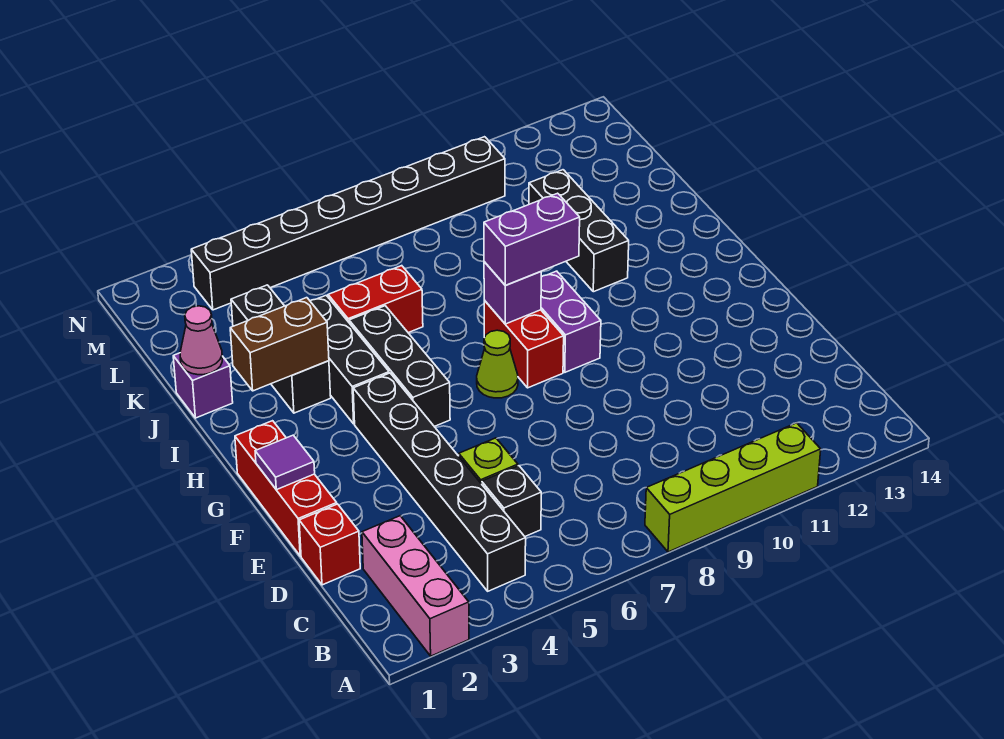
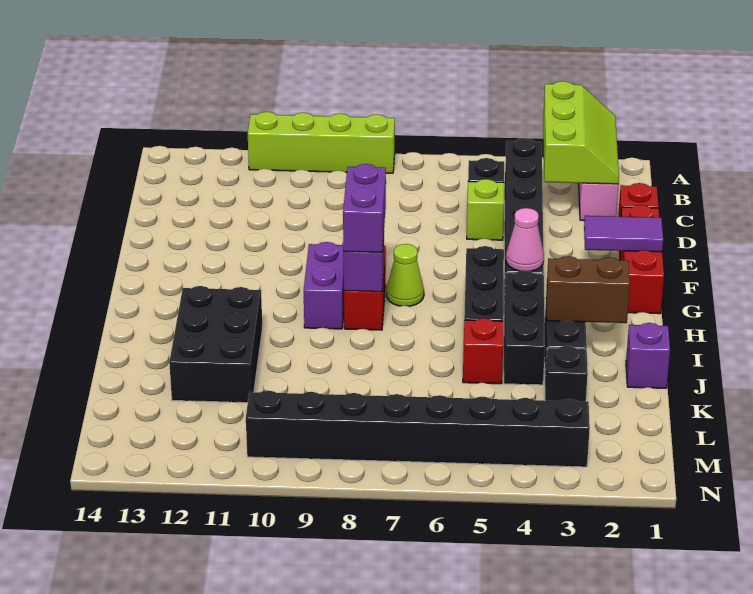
none -> lime 2x3 slope [543,81,619,184]
purple 1x1 tile [255,435,315,490] -> purple 1x2 tile [584,216,663,252]
purple 1x2 brick [484,193,580,285] -> purple 1x2 brick turned to [343,164,386,252]
black 1x3 brick [529,170,629,292] -> black 2x3 brick [169,286,262,403]
pink 1x1 cone [180,306,222,375] -> pink 1x1 cone moved to [506,208,544,271]
red 1x2 brick [328,266,423,333] -> red 1x1 brick [463,318,503,384]

